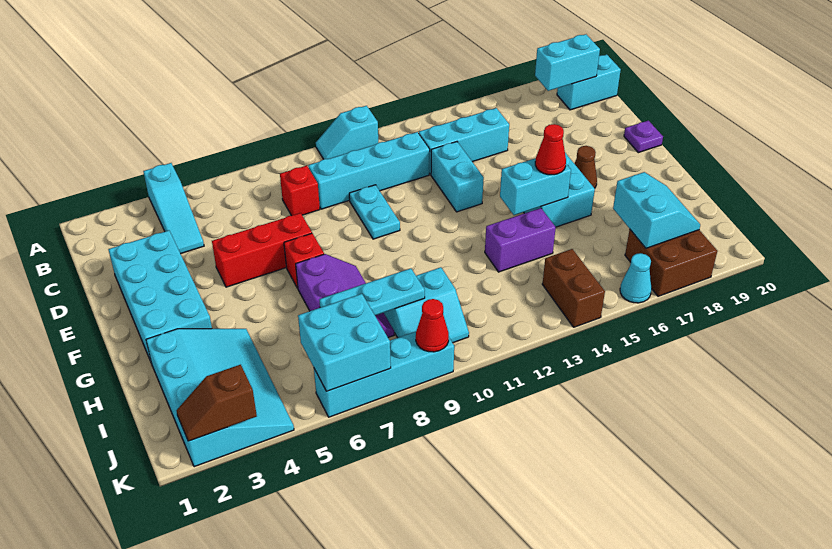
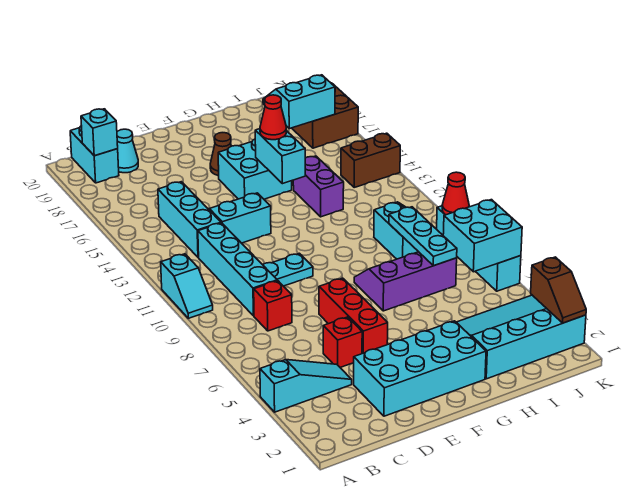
cyan 1x2 brick [535,34,600,91] -> cyan 1x1 brick [81,109,118,156]
purple 1x1 plate [624,121,663,153] -> none
red 1x1 brick [284,233,324,288] -> red 1x1 brick moved to [323,317,362,367]
cyan 1x1 cone [620,253,652,303] -> cyan 1x1 cone moved to [117,129,138,173]

